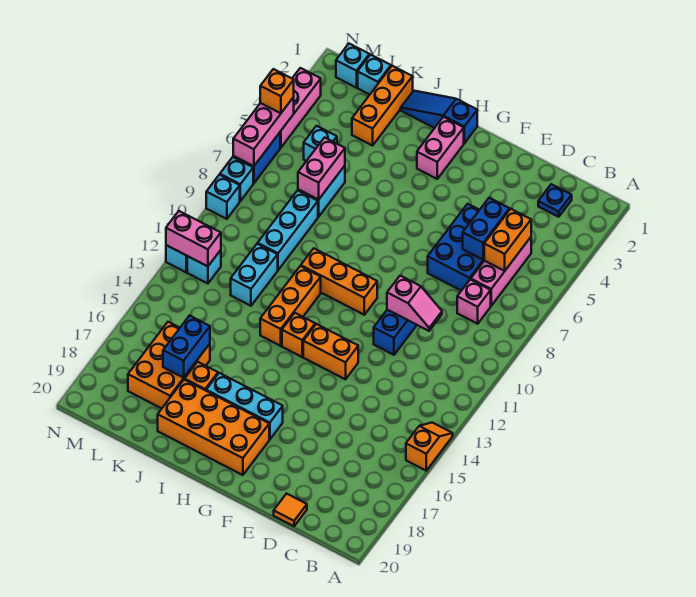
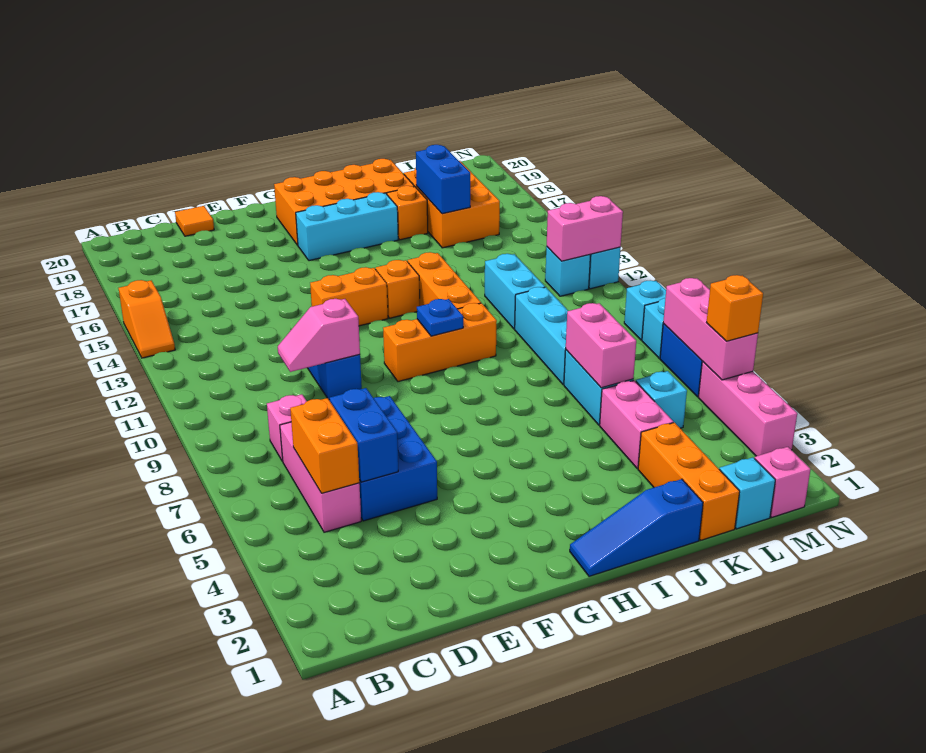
blue 1x1 plate [538,184,572,217] -> blue 1x1 plate moved to [417,299,463,336]
blue 1x3 slope [401,91,477,143] -> blue 1x3 slope turned to [570,479,703,576]
pink 1x2 brick [417,117,464,179] -> pink 1x2 brick moved to [600,380,673,469]
cyan 1x1 brick [336,44,369,88] -> pink 1x1 brick [755,447,811,517]

